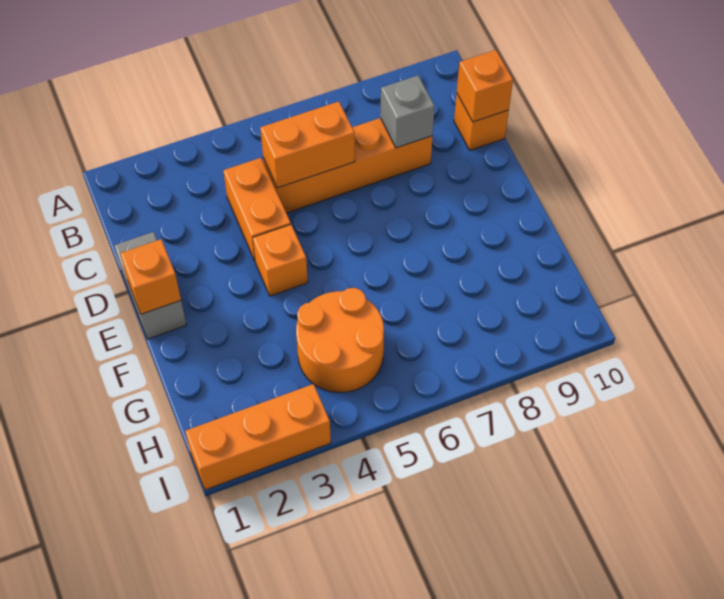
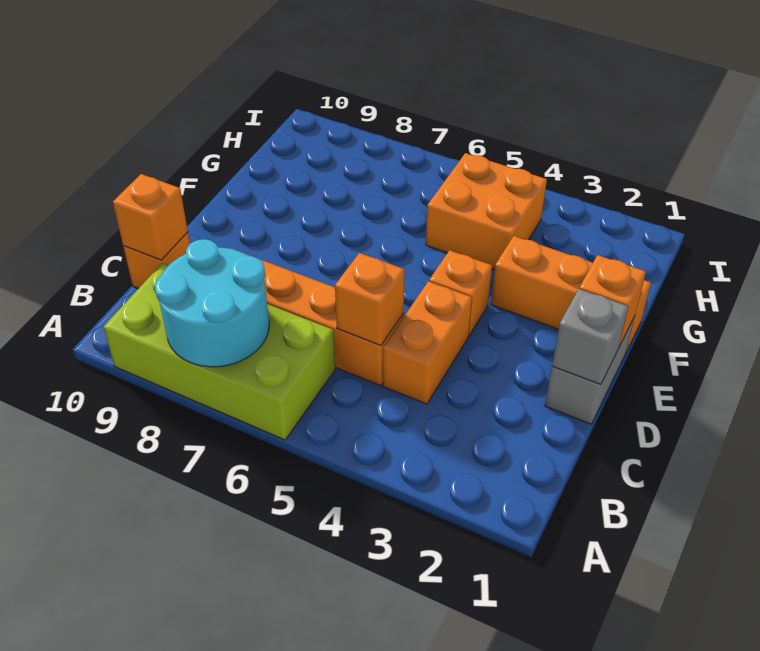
none -> lime 2x4 brick [104,263,335,440]
none -> cyan 2x2 round brick [155,239,269,367]
orange 1x2 brick [260,102,355,188] -> orange 1x1 brick [335,253,405,346]
grey 1x1 brick [380,76,435,148] -> grey 1x1 brick moved to [552,289,628,384]
orange 2x2 round brick [296,288,384,392] -> orange 2x2 brick [426,153,547,269]
orange 1x3 brick [185,384,331,490] -> orange 1x3 brick moved to [491,236,651,354]

